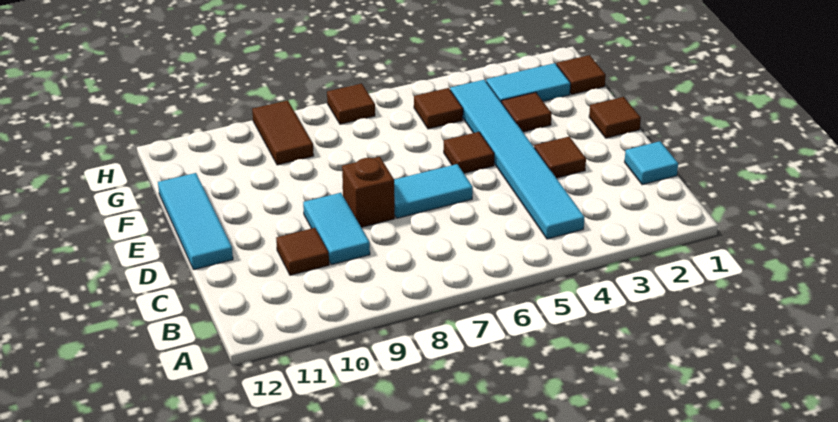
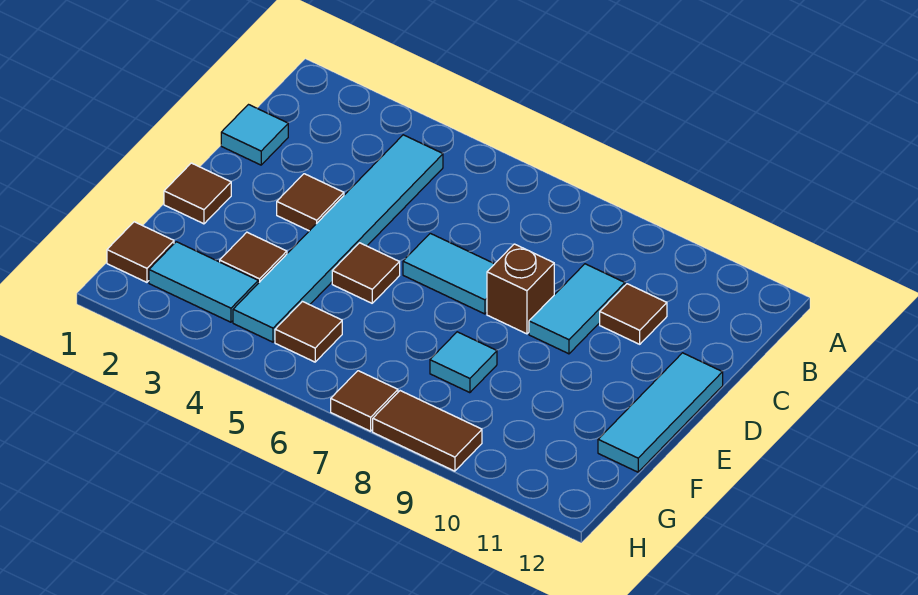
none -> cyan 1x1 tile [430,332,497,393]
brown 1x2 tile [252,100,314,165] -> brown 1x2 tile turned to [373,391,482,471]

